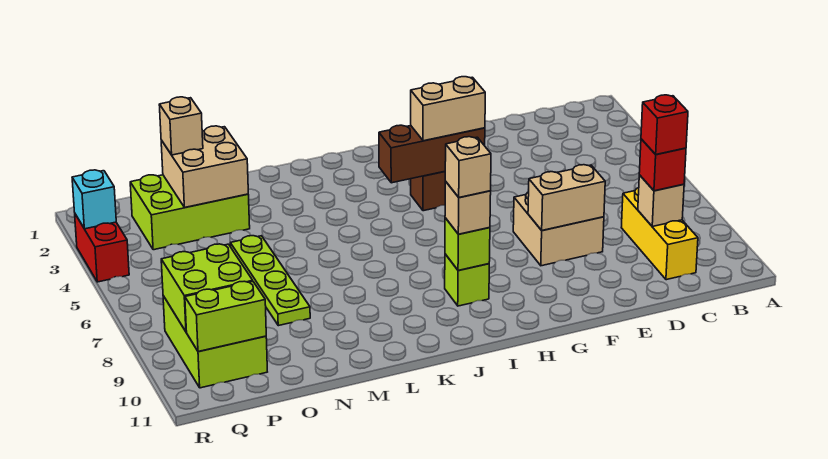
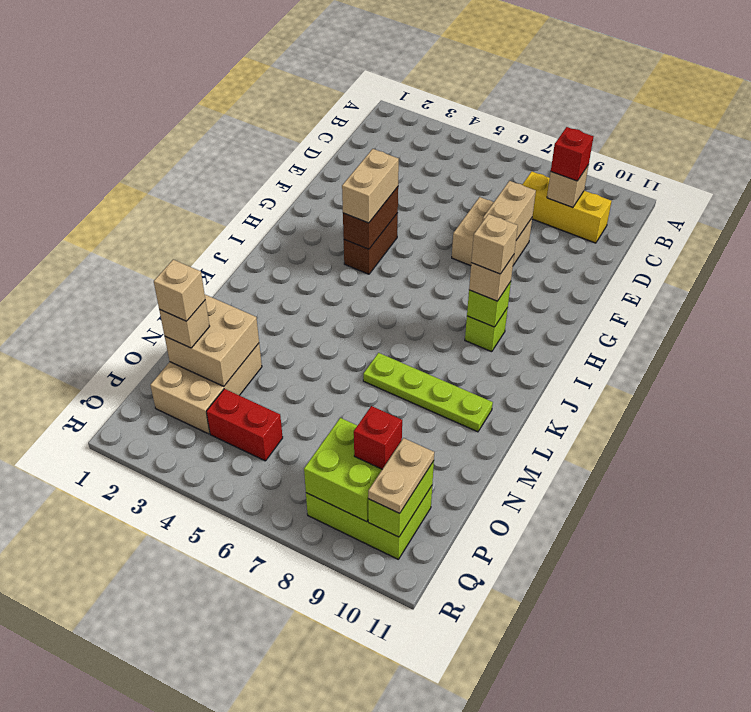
red 1x1 brick [641,95,688,155] -> red 1x1 brick moved to [354,406,402,469]
brown 1x3 brick [379,125,485,183] -> brown 1x2 brick [343,187,398,249]
lime 2x3 brick [130,175,250,250] -> tan 2x3 brick [150,343,262,434]
lime 1x4 plate [230,236,310,326] -> lime 1x4 plate moved to [363,353,493,432]
none -> tan 1x1 brick [154,260,205,321]
none -> tan 1x2 plate [368,438,434,513]
red 1x2 brick [75,214,129,282] -> red 1x2 brick moved to [206,389,283,461]
cyan 1x1 brick [72,170,116,229] -> none

